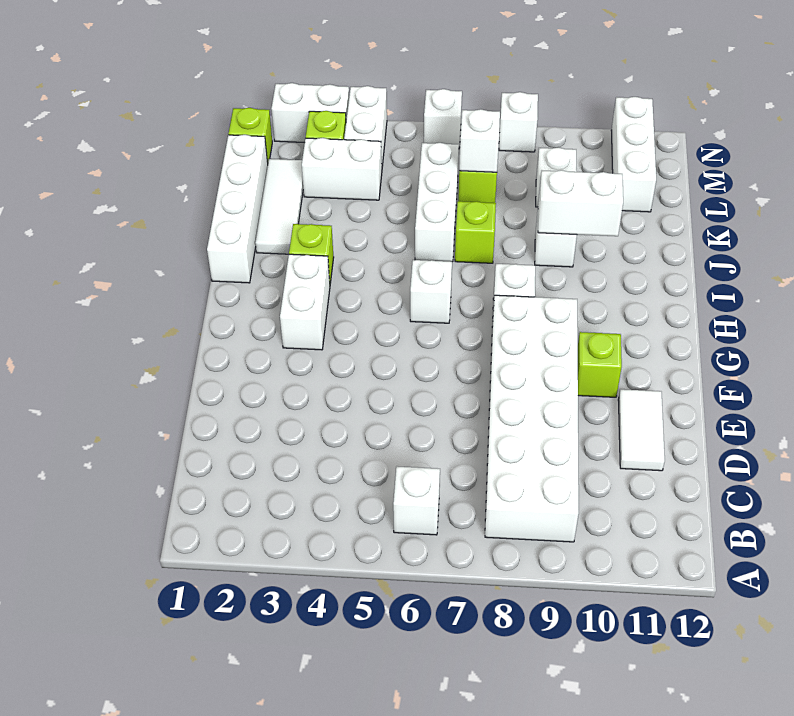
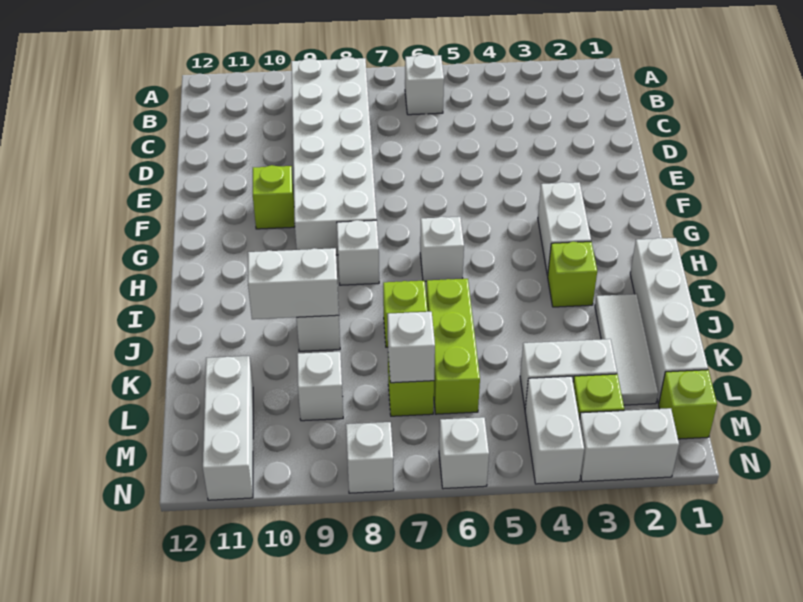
white 1x2 tile [618,389,665,471] -> none
white 1x3 brick [415,143,459,262] -> lime 1x3 brick [426,279,480,414]

